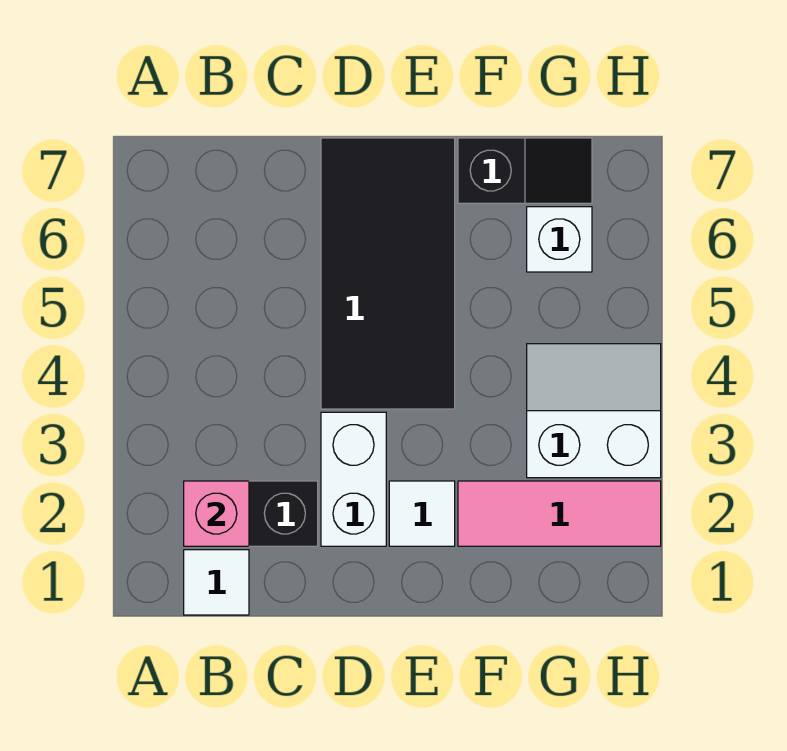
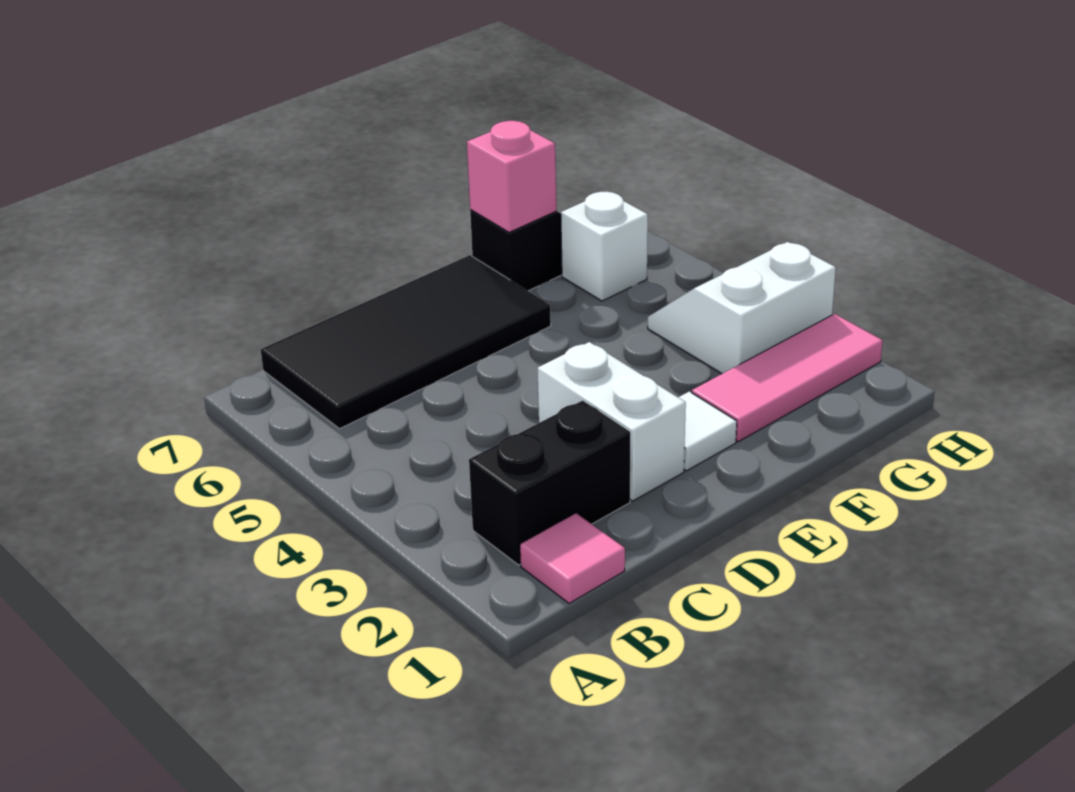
white 1x1 tile [184,550,249,615] -> pink 1x1 tile [520,513,625,603]
pink 1x1 brick [184,481,249,546] -> pink 1x1 brick moved to [467,121,556,232]
black 2x4 tile [321,138,455,409] -> black 2x4 tile turned to [261,255,551,429]

